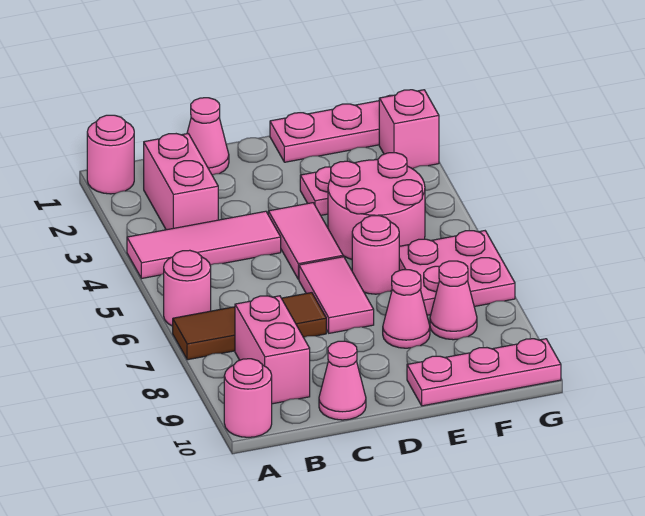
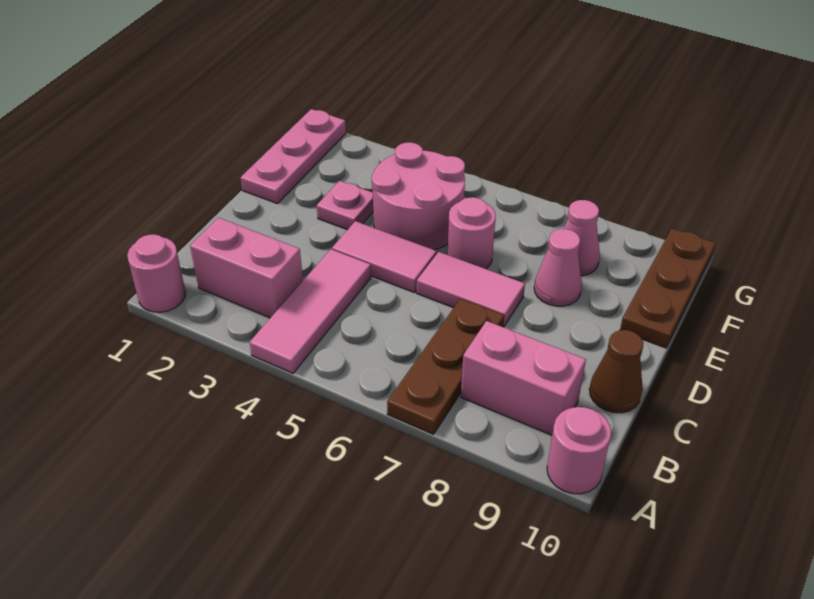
pink 1x1 round brick [164,250,211,326] -> none
brown 1x3 tile [173,293,326,360] -> brown 1x3 plate [387,299,504,434]
pink 1x1 cone [187,98,229,175] -> none
pink 1x1 cone [319,341,366,420] -> brown 1x1 cone [589,330,643,413]
pink 1x3 plate [407,339,561,406] -> brown 1x3 plate [620,229,715,348]
pink 2x2 plate [399,231,515,315] -> none
pink 1x1 brick [379,90,439,169] -> none

